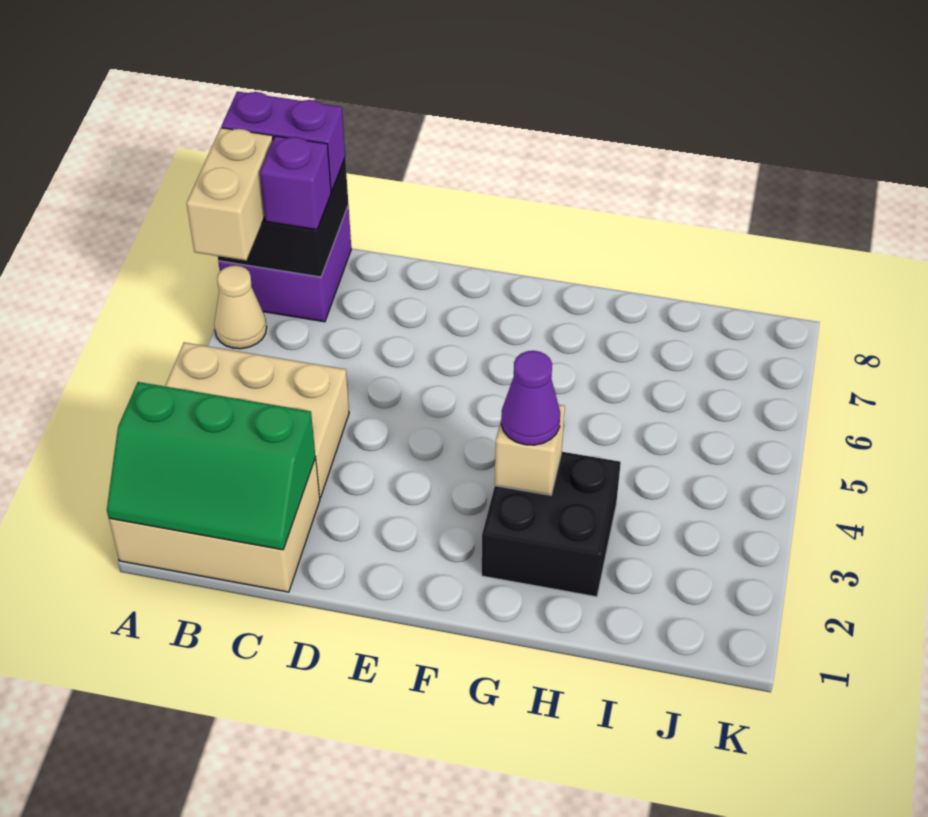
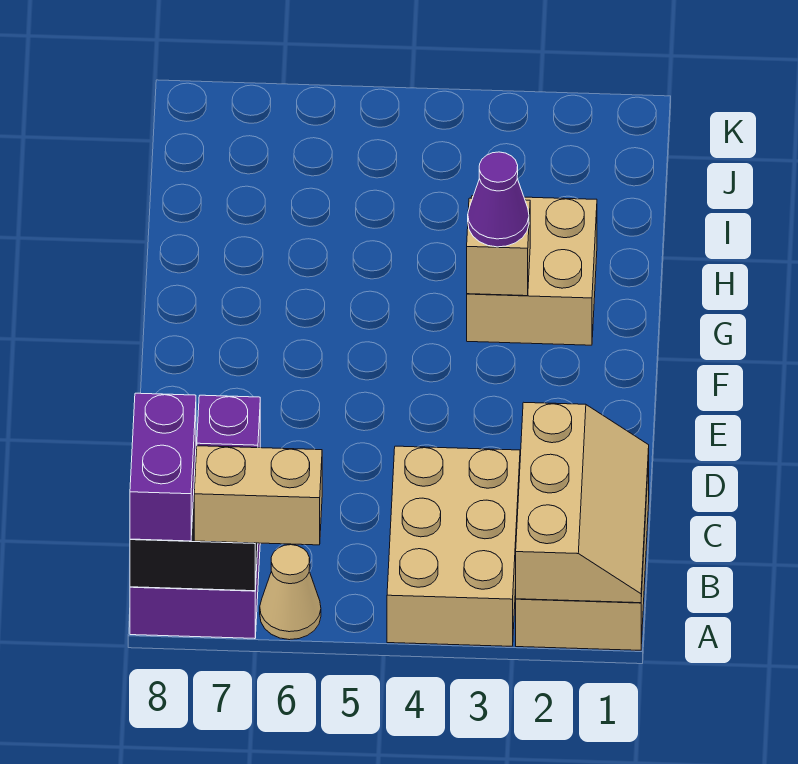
green 2x3 slope [107,382,316,550] -> tan 2x3 slope [516,402,649,603]
black 2x2 brick [482,452,621,597] -> tan 2x2 brick [467,196,597,345]

